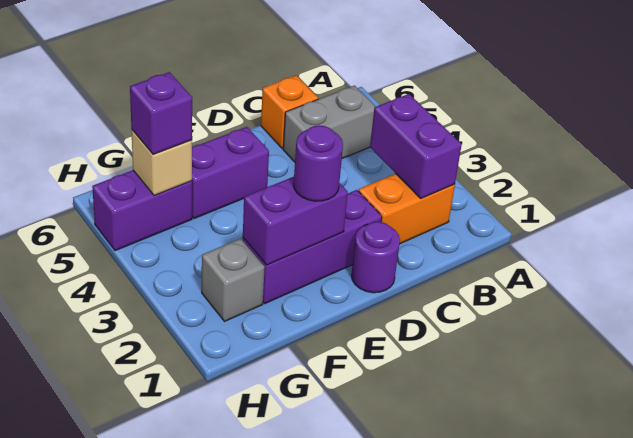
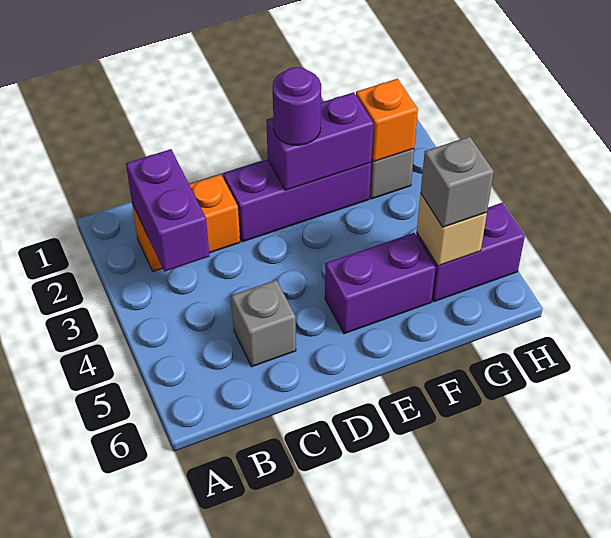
grey 1x2 brick [283,86,376,162] -> grey 1x1 brick [231,280,296,367]
orange 1x1 brick [261,75,318,149] -> orange 1x1 brick moved to [356,79,418,162]
purple 1x1 round brick [351,222,400,293] -> none
purple 1x1 brick [130,72,192,154] -> grey 1x1 brick [421,136,494,227]

